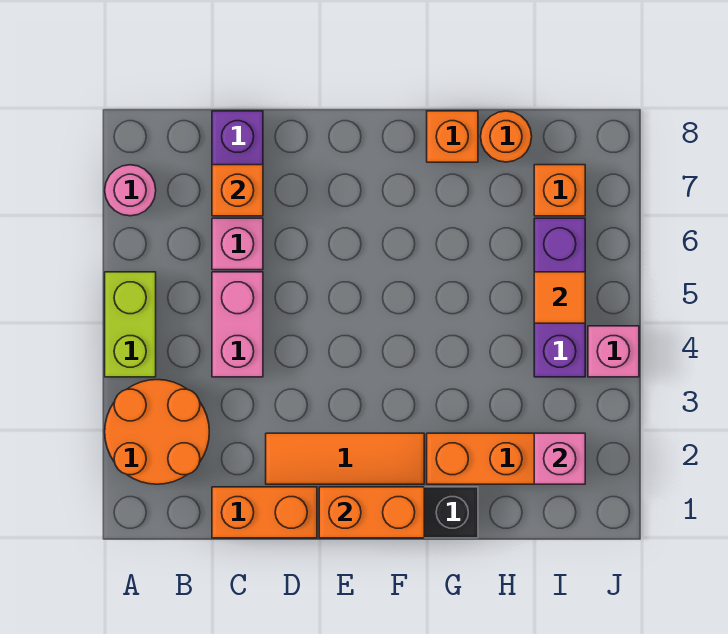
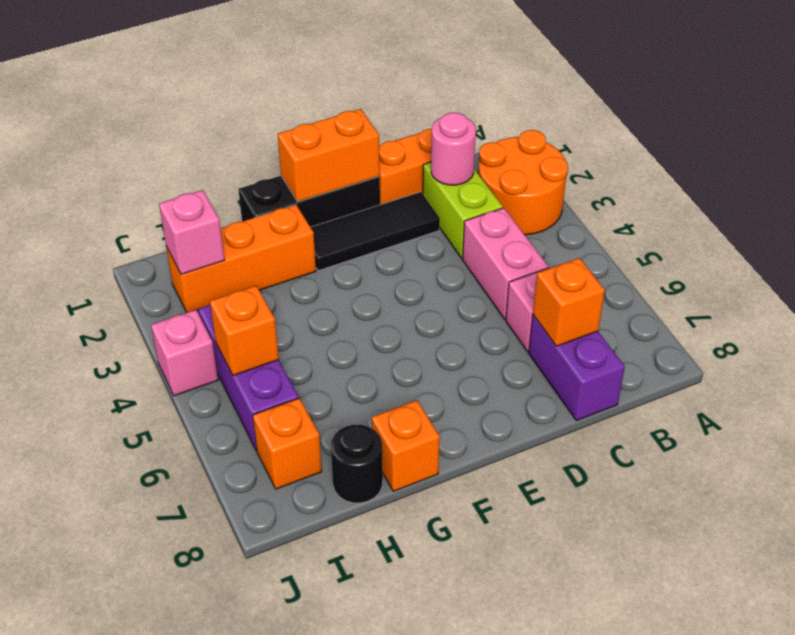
lime 1x2 brick [105,272,156,377] -> lime 1x2 brick moved to [423,162,503,258]
pink 1x1 round brick [105,165,156,216] -> pink 1x1 round brick moved to [431,113,476,185]
orange 1x3 tile [266,433,424,484] -> black 1x3 tile [311,192,440,271]
orange 1x1 round brick [481,111,532,162] -> black 1x1 round brick [331,425,383,503]
orange 1x1 tile [534,272,585,323] -> orange 1x1 brick [210,286,279,375]

